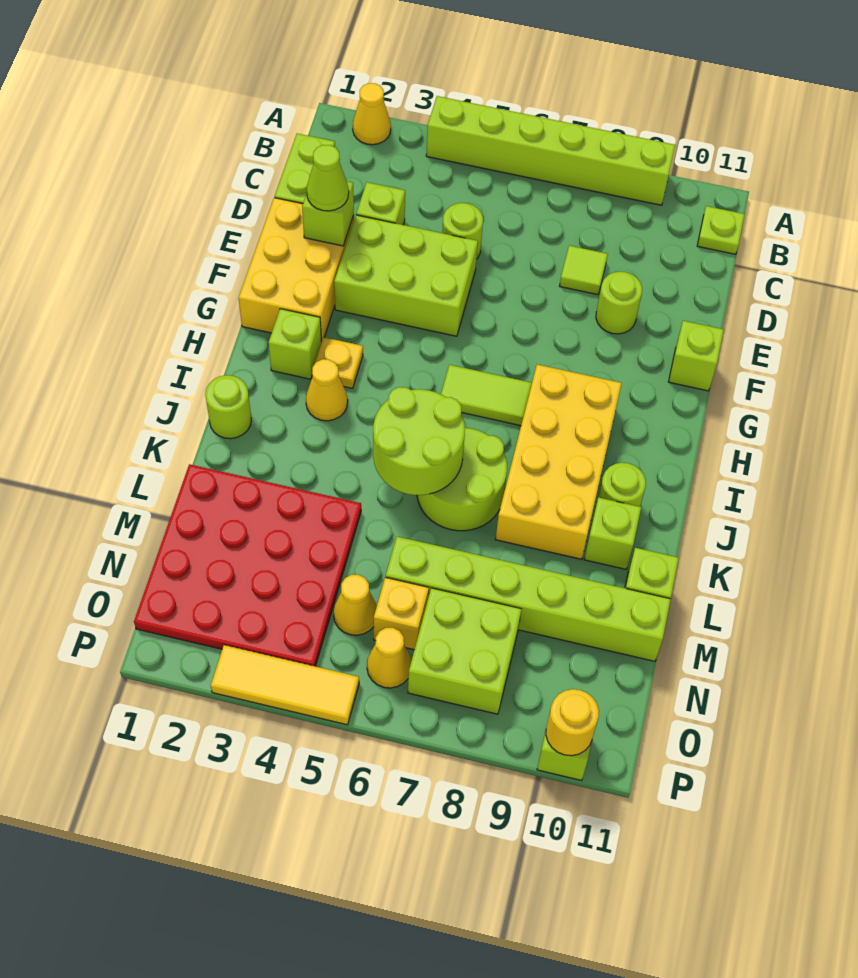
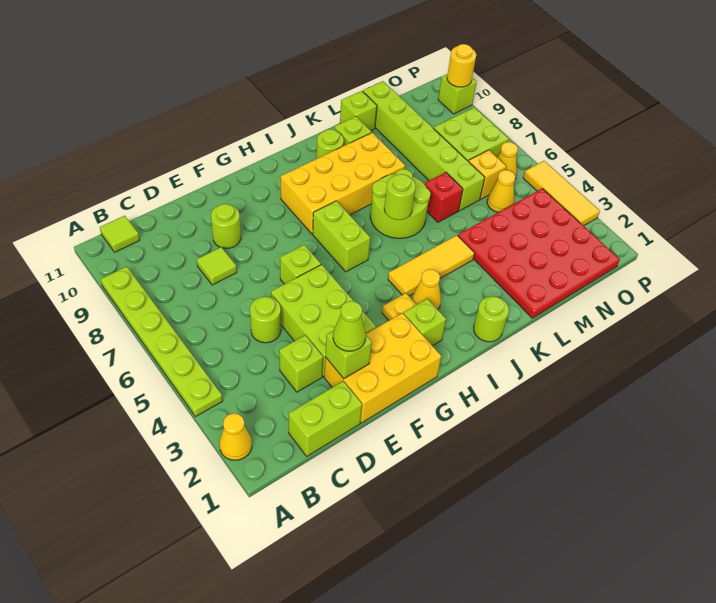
lime 1x6 brick [426,96,675,205] -> lime 1x6 plate [101,266,223,417]
lime 1x1 plate [697,206,745,254] -> lime 1x1 tile [100,216,140,252]
lime 1x1 brick [669,321,724,391] -> lime 1x1 brick moved to [280,245,321,284]
lime 1x2 tile [441,365,532,426] -> lime 1x2 brick [313,201,370,272]
none -> yellow 1x3 tile [388,235,474,296]
lime 2x2 round brick [373,387,465,495] -> lime 1x1 round brick [384,174,416,220]
none -> red 1x1 brick [424,172,463,222]

